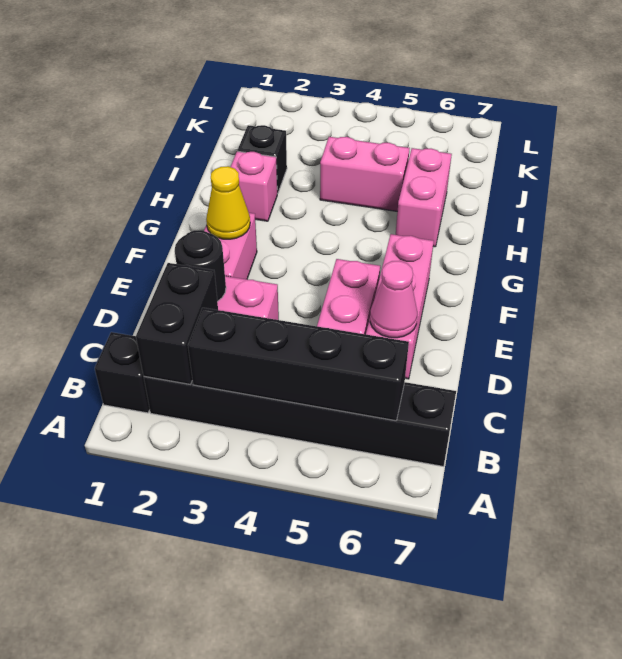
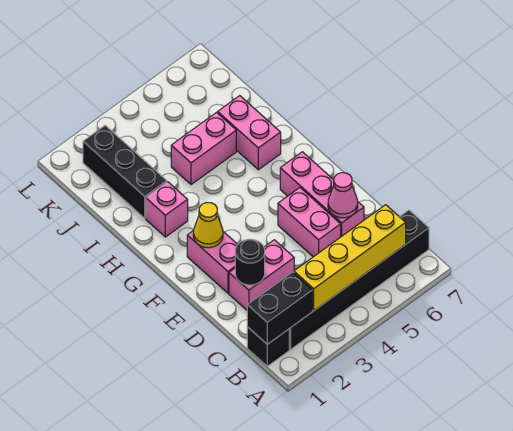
black 1x2 brick [136,263,218,384] -> black 1x2 brick turned to [247,272,313,344]
black 1x4 brick [188,308,409,421] -> yellow 1x4 brick [294,205,406,310]
black 1x1 brick [238,125,287,194] -> black 1x3 brick [83,126,167,218]

